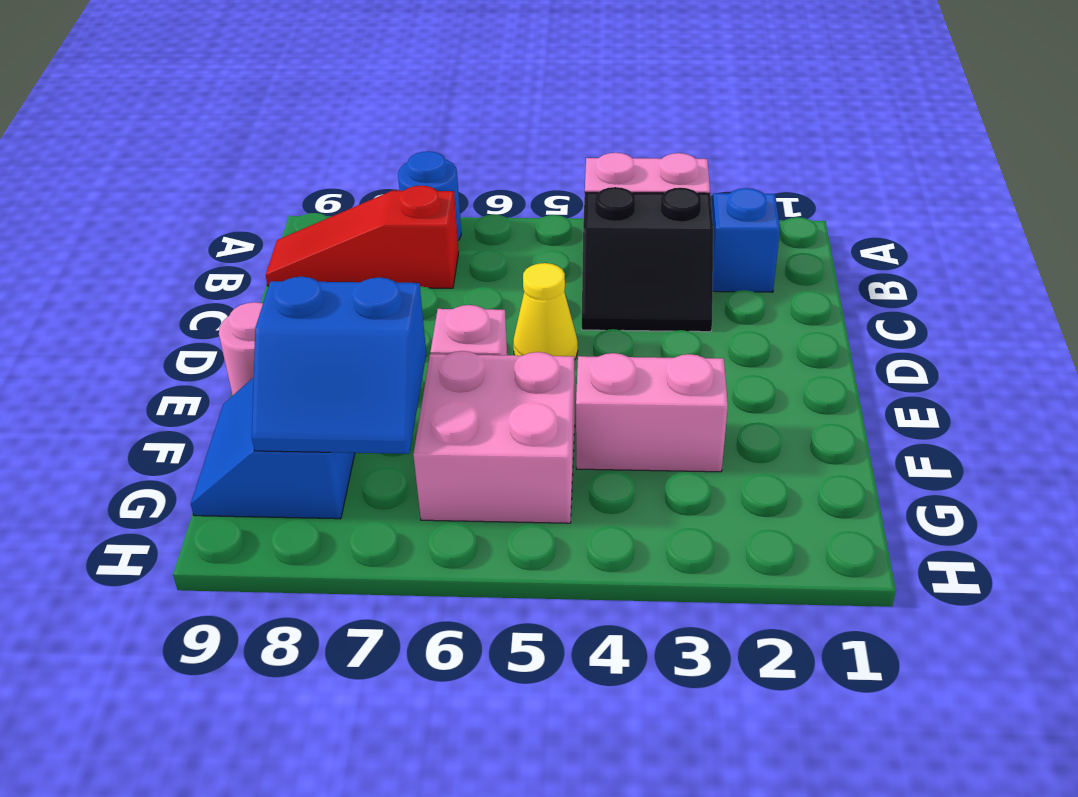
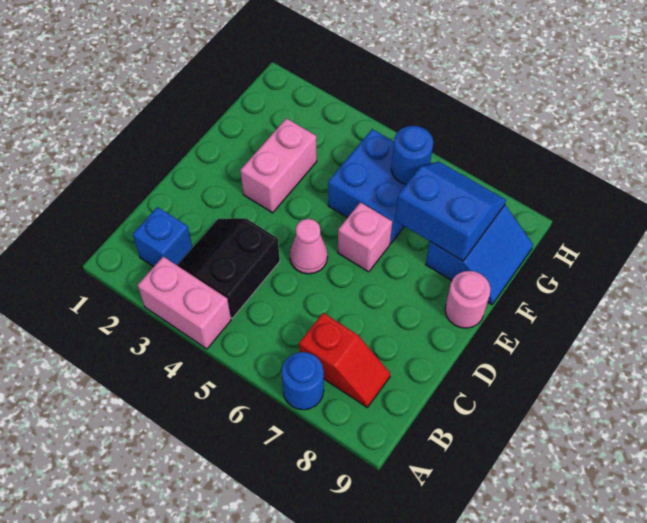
black 2x2 slope [582,187,713,332] -> black 2x2 slope turned to [177,218,280,318]
red 1x3 slope [266,186,459,288] -> red 1x2 slope [299,313,390,408]
yellow 1x1 cone [513,263,578,360] -> pink 1x1 cone [290,219,328,274]
pink 1x2 brick [576,353,728,472] -> pink 1x2 brick turned to [240,118,317,213]
pink 2x2 brick [413,351,575,523] -> blue 2x2 brick [328,129,431,244]
none -> blue 1x1 round brick [391,126,433,184]

